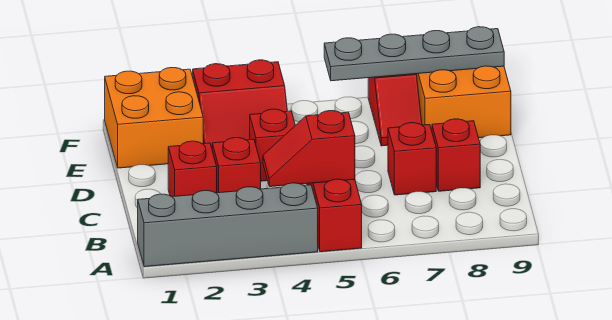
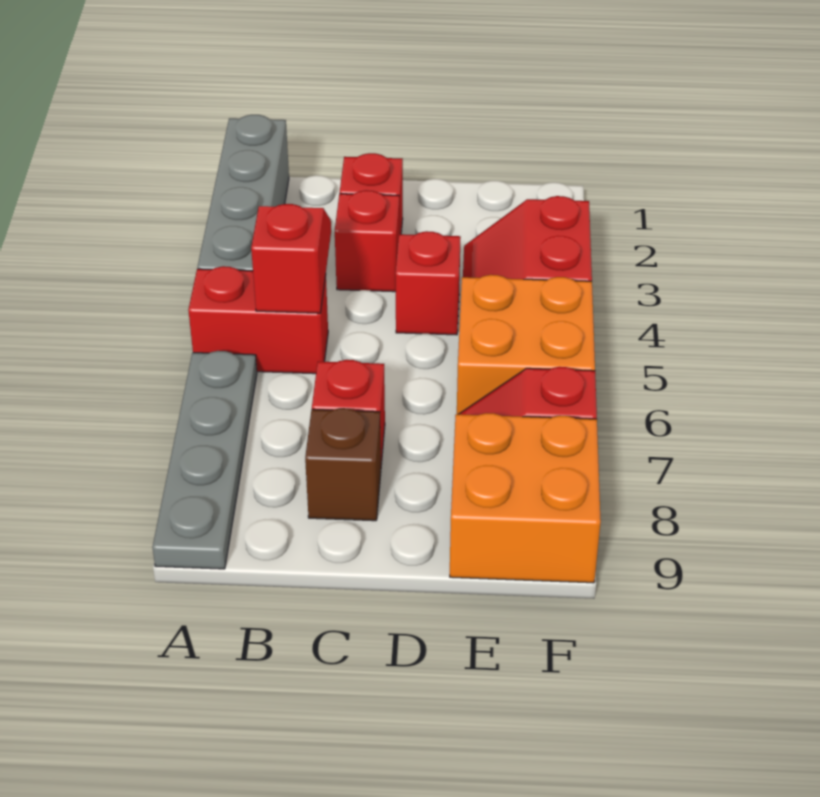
red 1x1 brick [432,119,480,191] -> brown 1x1 brick [305,408,381,521]
orange 2x2 brick [105,68,203,168] -> orange 2x2 brick moved to [457,275,595,414]
grey 1x4 plate [324,27,504,81] -> grey 1x4 plate moved to [152,351,257,569]

